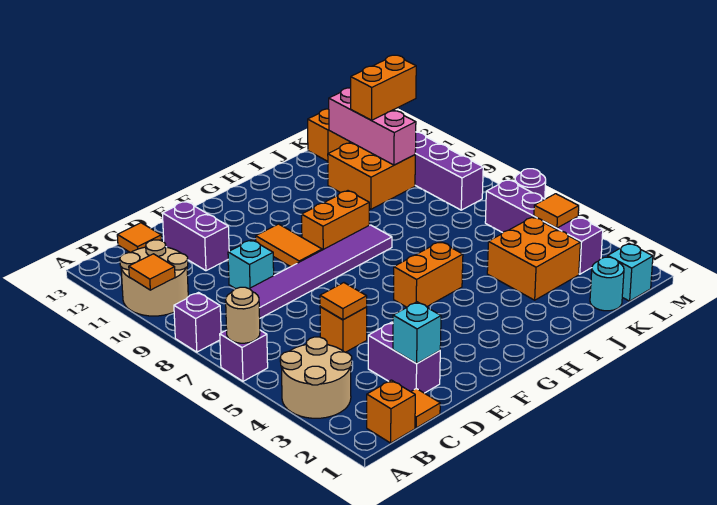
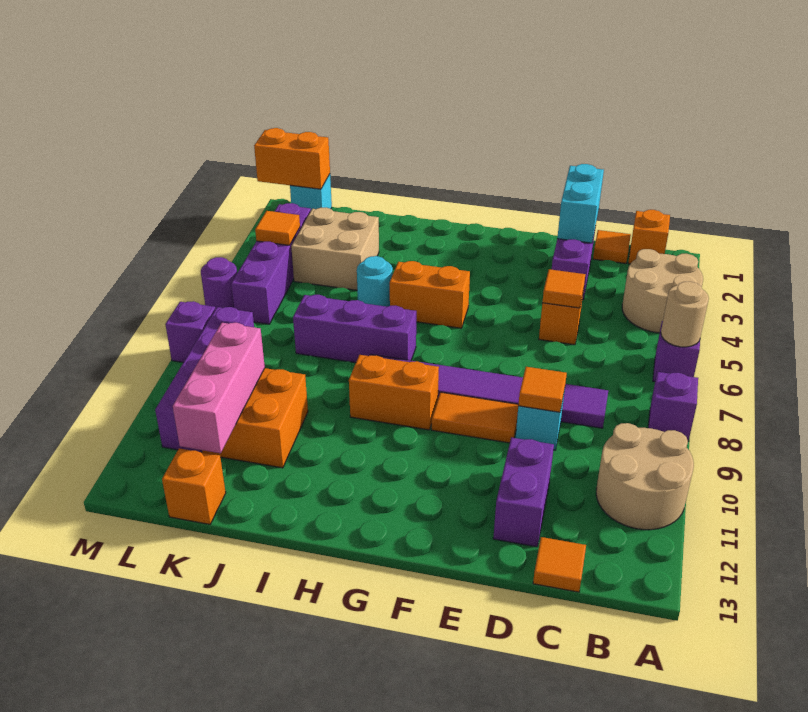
orange 1x1 tile [129,254,175,290] -> orange 1x1 tile moved to [518,367,567,412]
cyan 1x1 brick [393,302,441,364] -> cyan 1x2 brick [557,164,604,243]
orange 1x2 tile [256,224,322,267] -> orange 1x2 tile turned to [432,392,518,443]
none -> purple 1x3 brick [293,295,416,363]
orange 2x2 brick [487,217,580,300] -> tan 2x2 brick [291,208,379,290]
cyan 1x1 round brick [590,257,624,311] -> cyan 1x1 round brick moved to [357,256,393,307]
orange 1x2 brick [351,55,416,120] -> orange 1x2 brick moved to [254,128,330,189]
none -> purple 1x1 brick [165,301,215,362]

